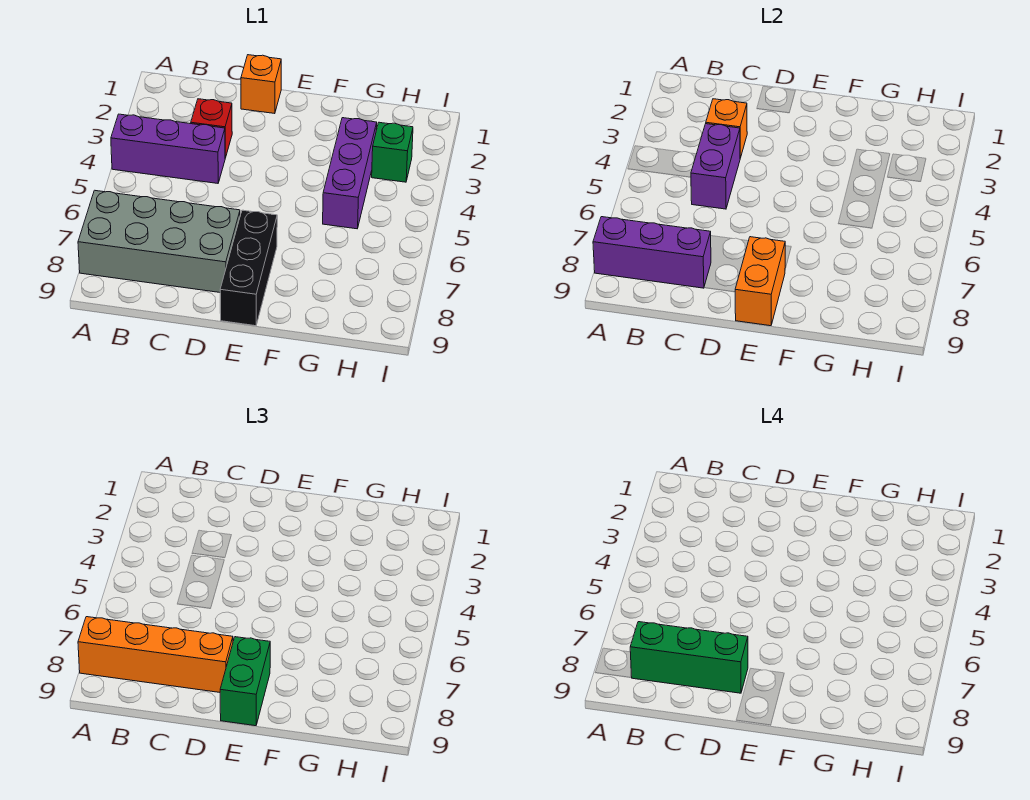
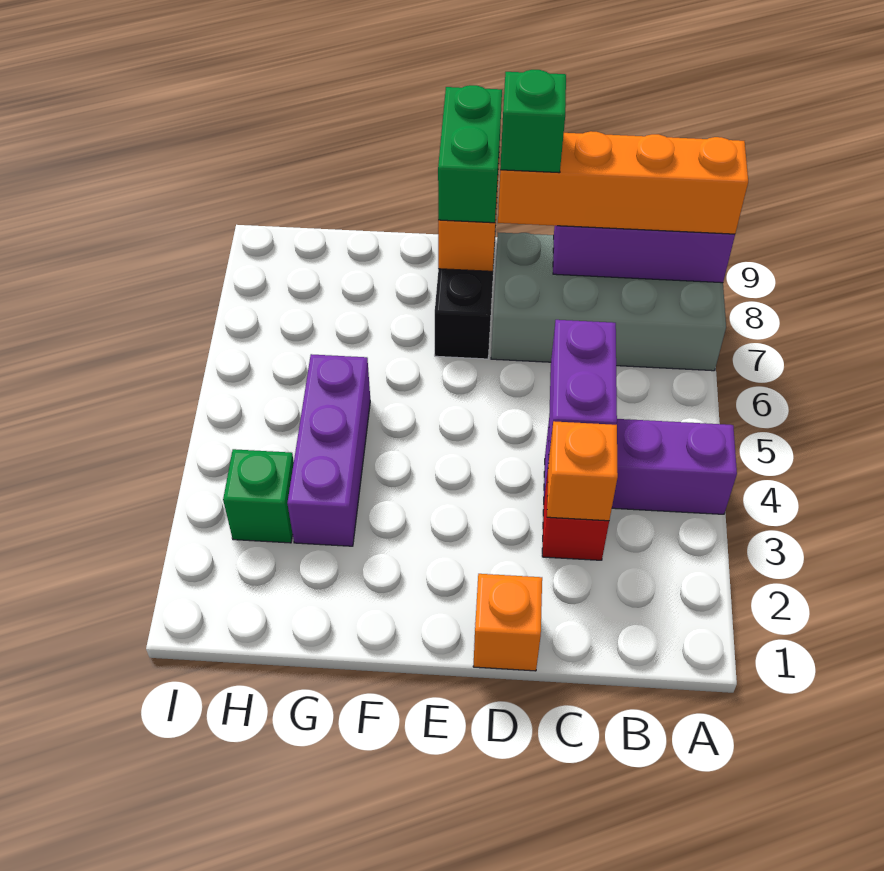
green 1x3 brick [630,622,748,693] -> green 1x1 brick [500,70,566,173]

